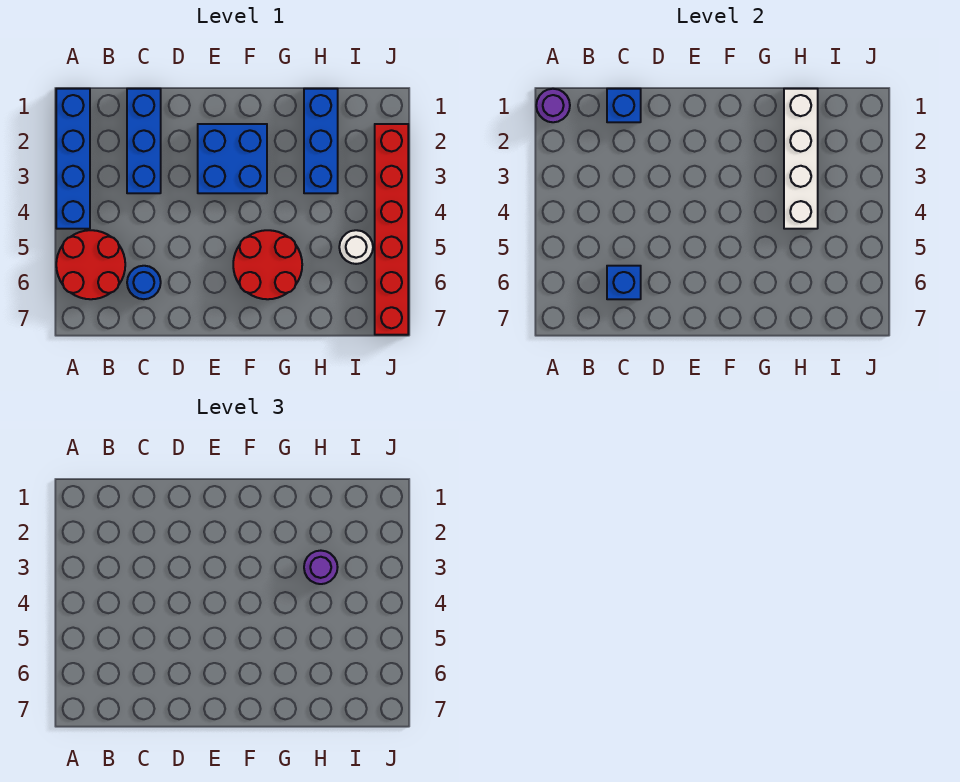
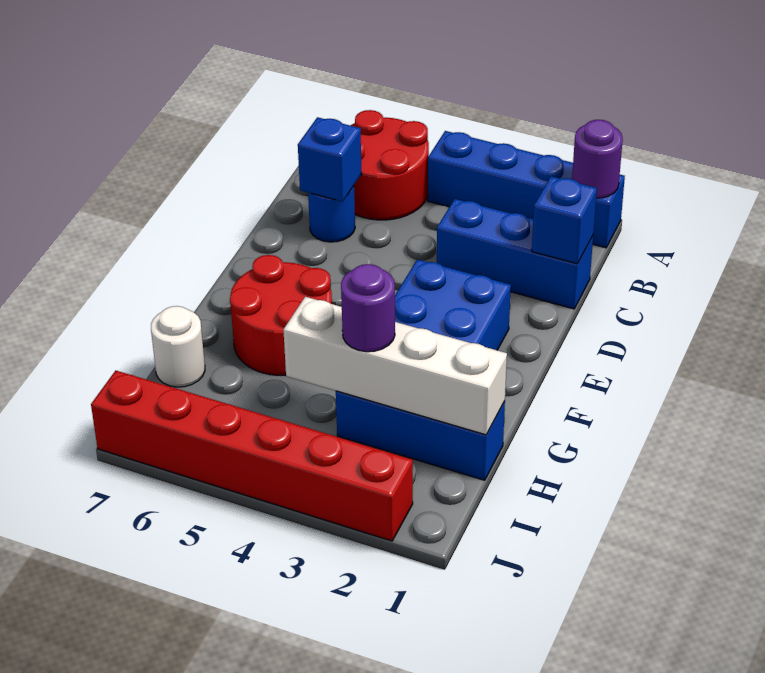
white 1x1 round brick [339,230,373,264] -> white 1x1 round brick moved to [151,306,205,387]

